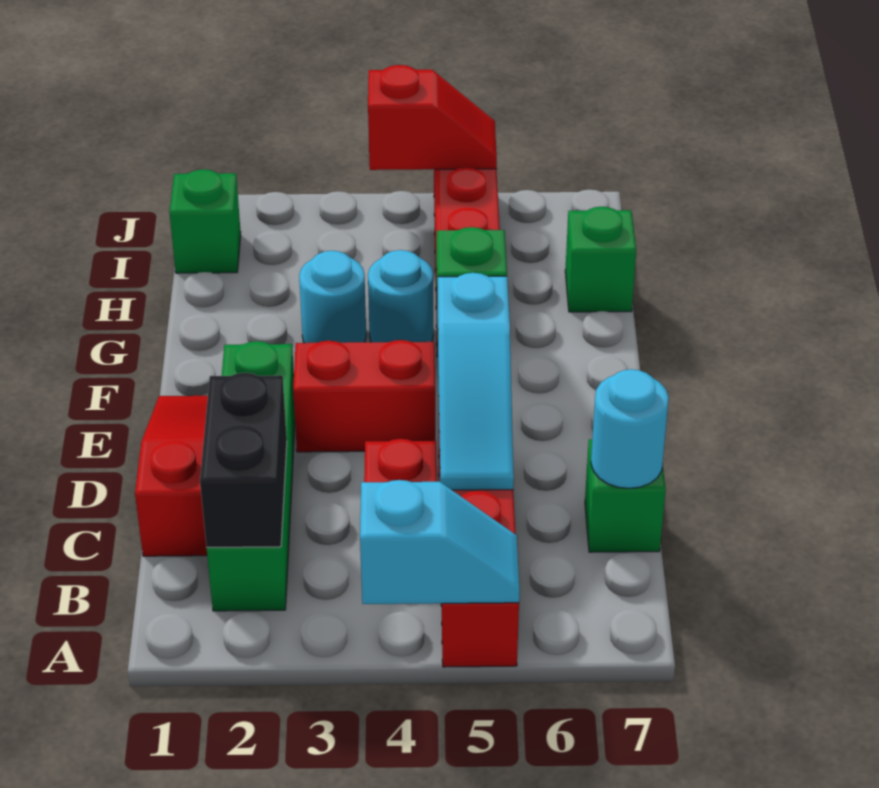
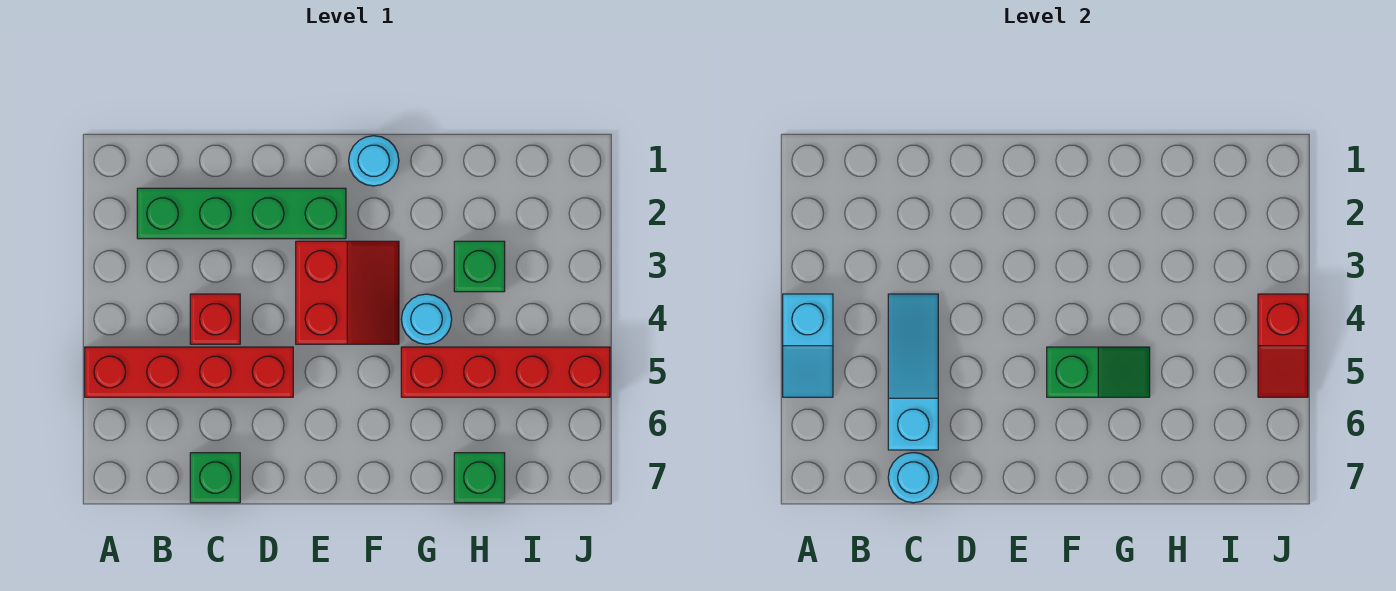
black 1x2 brick [200,373,287,547] -> none
red 1x3 slope [135,396,208,556] -> none
cyan 1x3 slope [438,273,514,490] -> cyan 1x3 slope turned to [888,294,938,450]
cyan 1x1 round brick [299,251,366,343] -> cyan 1x1 round brick moved to [349,136,399,186]
green 1x1 brick [169,169,241,273] -> green 1x1 brick moved to [454,241,505,292]

